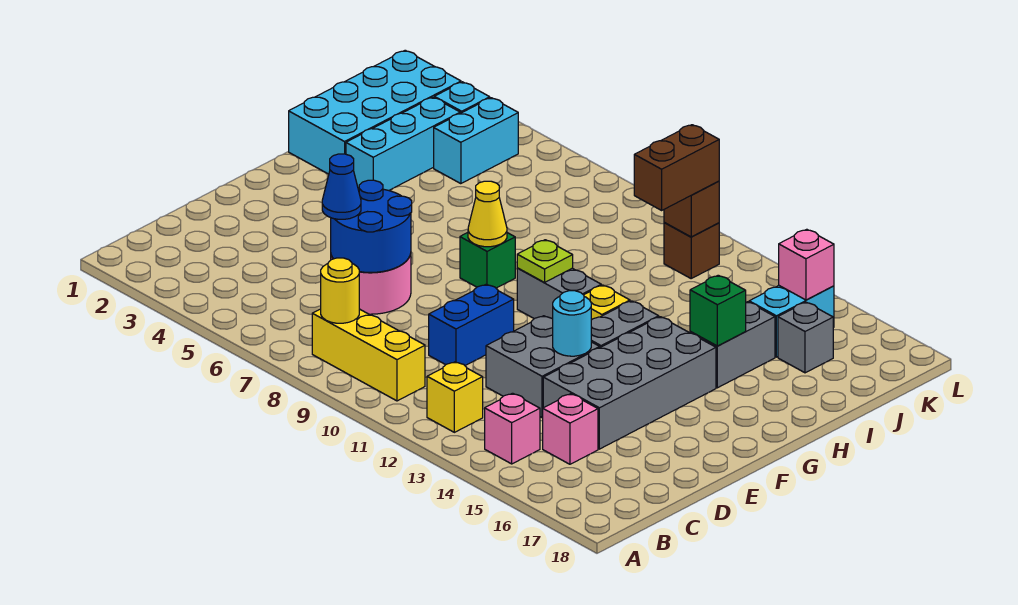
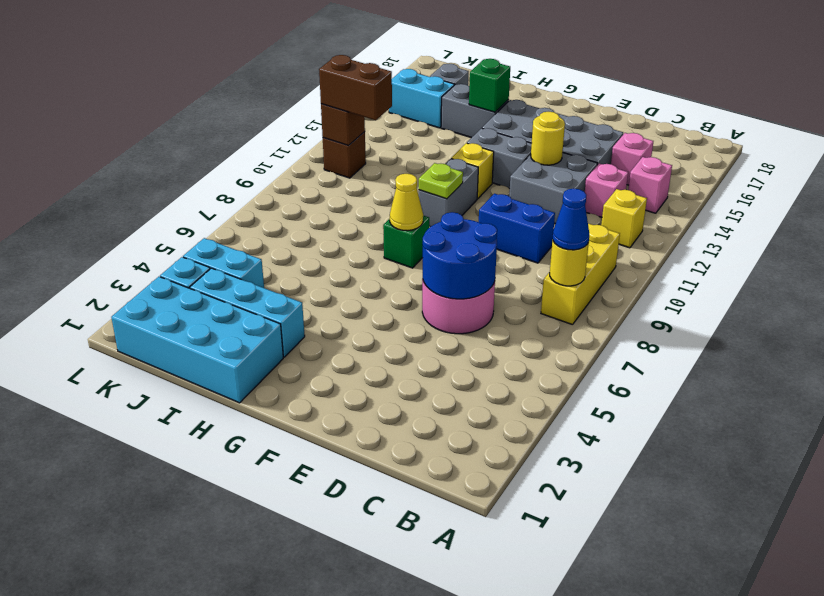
blue 1x1 cone [322,154,361,219] -> blue 1x1 cone moved to [553,188,589,250]
cyan 1x1 round brick [553,291,591,356] -> yellow 1x1 round brick [531,112,565,165]
pink 1x1 brick [779,229,834,300] -> pink 1x1 brick moved to [585,163,628,217]

